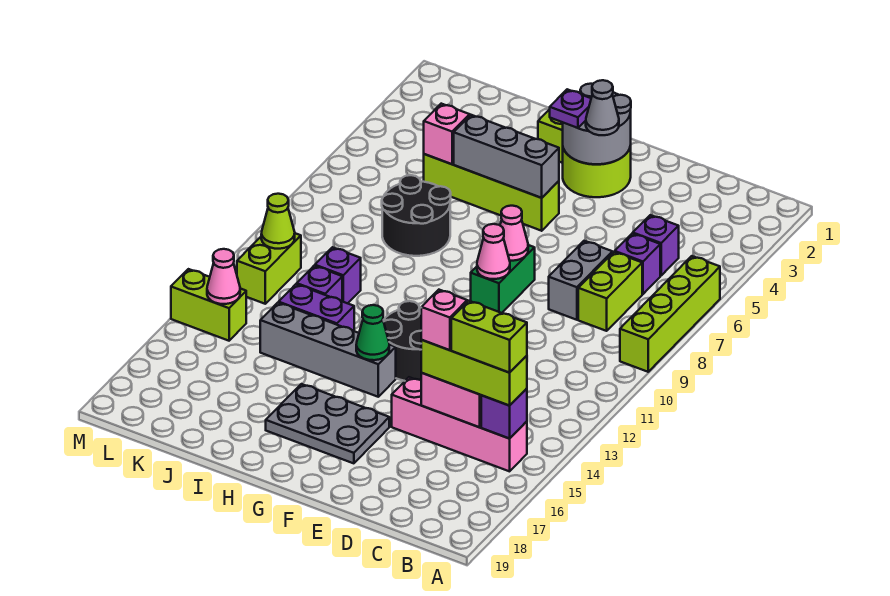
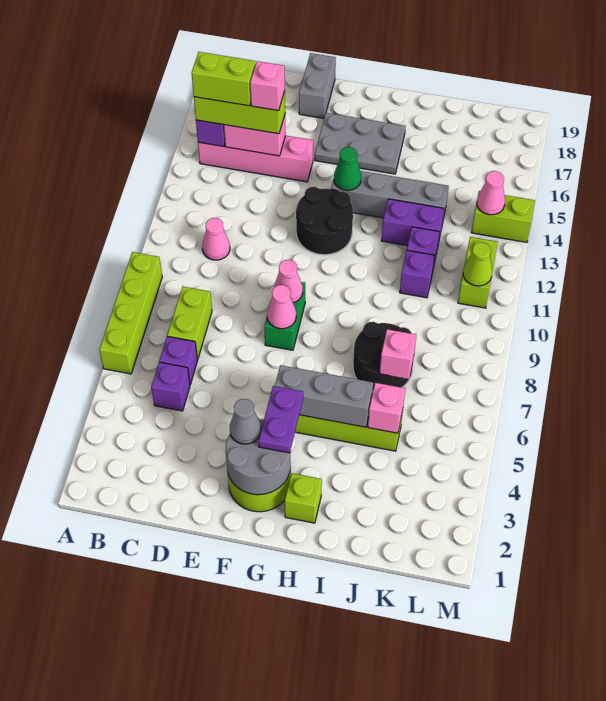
none -> pink 1x1 cone [202,218,230,260]
grey 1x2 brick [549,241,612,320] -> grey 1x2 brick moved to [299,53,336,118]
purple 1x1 plate [550,89,591,128] -> purple 1x2 plate [259,386,303,453]
none -> pink 1x1 brick [380,329,416,379]

